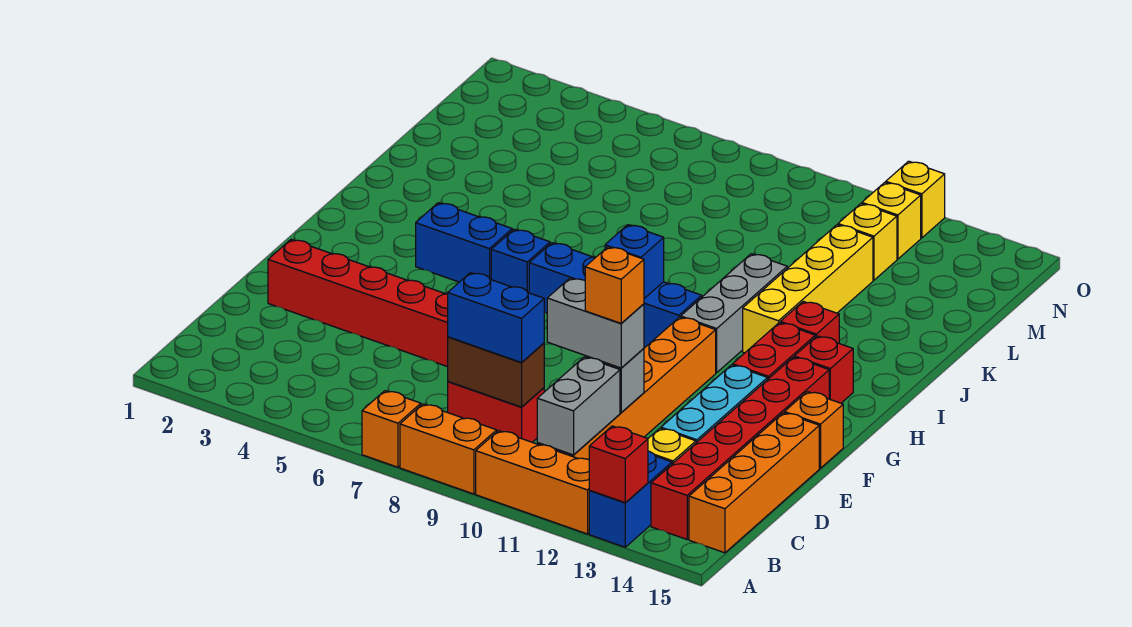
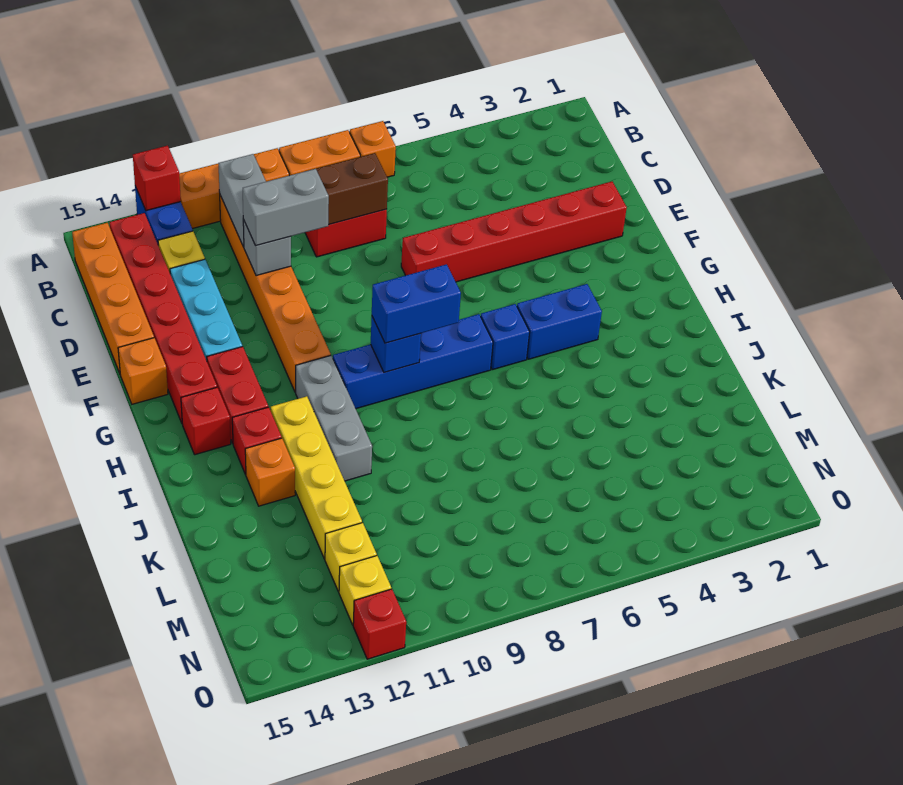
blue 1x2 brick [448,273,544,363] -> blue 1x2 brick moved to [372,264,461,343]
orange 1x1 brick [585,247,644,323] -> orange 1x1 brick moved to [245,438,295,506]
yellow 1x1 brick [886,161,945,238] -> red 1x1 brick [353,589,406,659]

